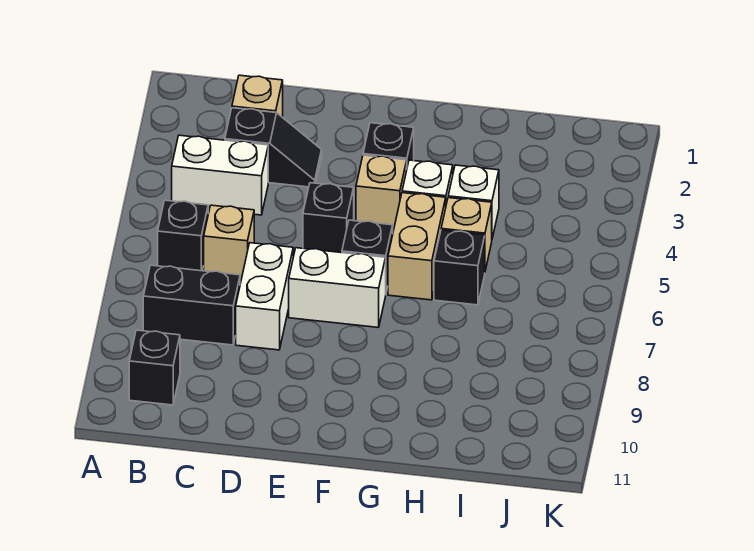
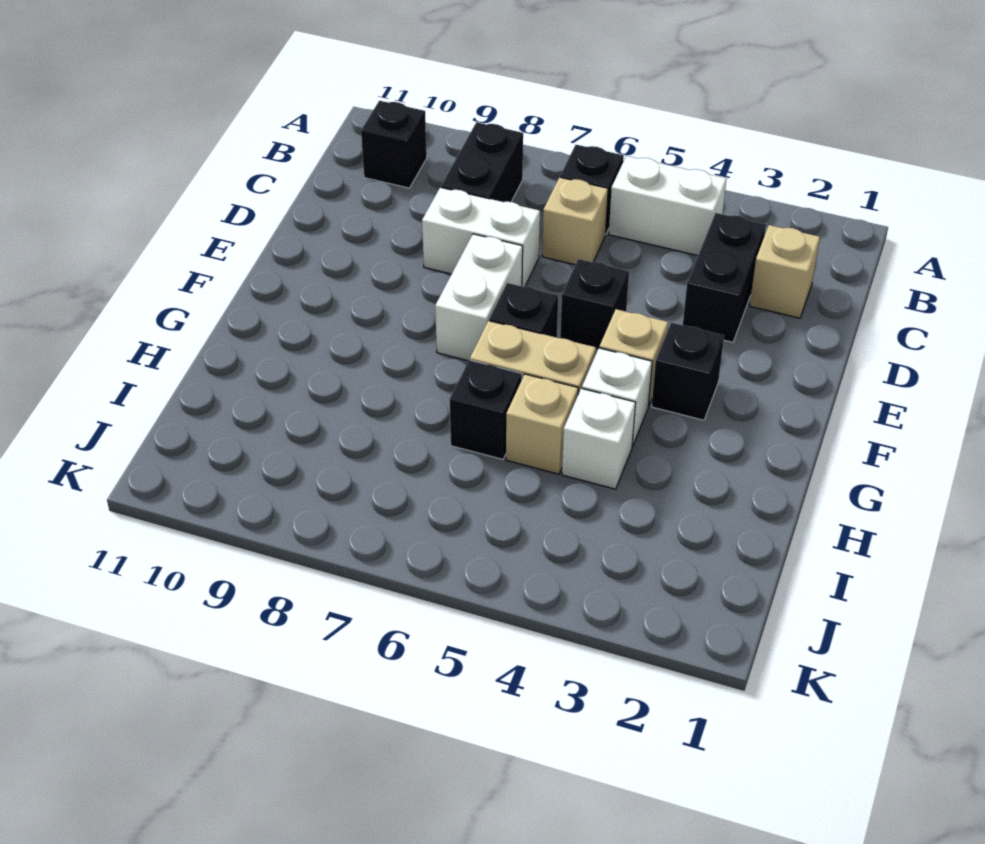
white 1x2 brick [172,135,268,215] -> white 1x2 brick turned to [609,156,727,256]
black 1x2 slope [225,108,322,187] -> black 1x2 brick [683,213,766,342]

